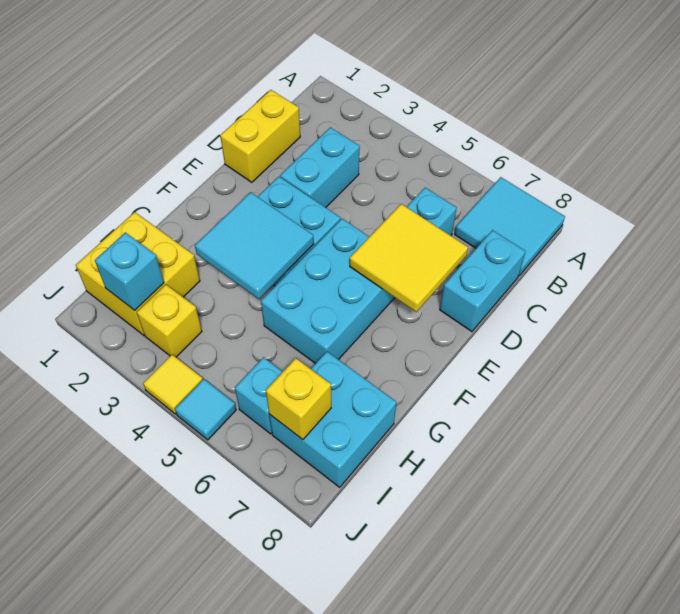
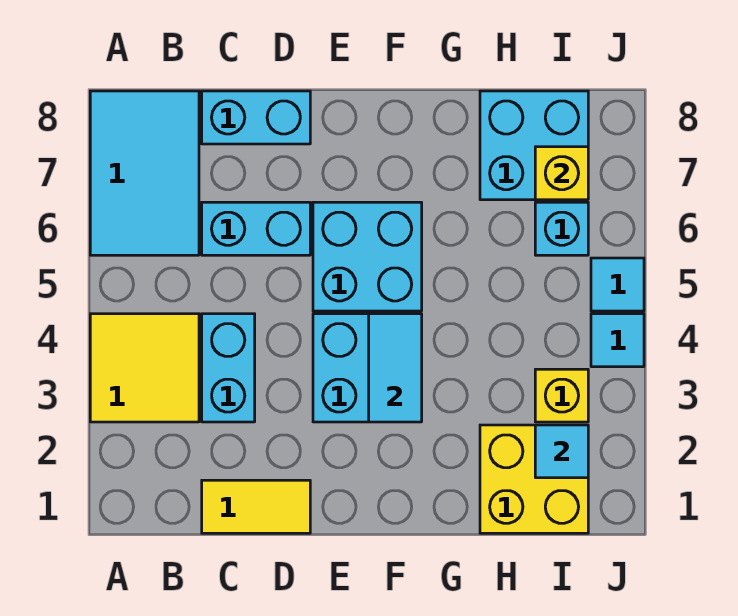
cyan 2x2 tile [455,177,565,276] -> cyan 2x3 tile [90,91,199,255]
yellow 1x2 brick [220,90,300,182] -> yellow 1x2 tile [202,480,310,533]
cyan 1x2 brick [280,127,360,207] -> cyan 1x2 brick turned to [202,314,255,422]
yellow 2x2 tile [350,204,468,312] -> yellow 2x2 tile moved to [90,314,199,422]
cyan 2x3 brick [261,219,395,364] -> cyan 2x2 brick [313,202,422,311]
cyan 2x2 tile [195,192,314,299] -> cyan 1x2 tile [369,314,422,422]
cyan 1x1 brick [95,232,164,310] -> cyan 1x1 tile [535,425,588,478]
yellow 1x1 tile [143,355,203,414] -> cyan 1x1 tile [591,314,644,367]

